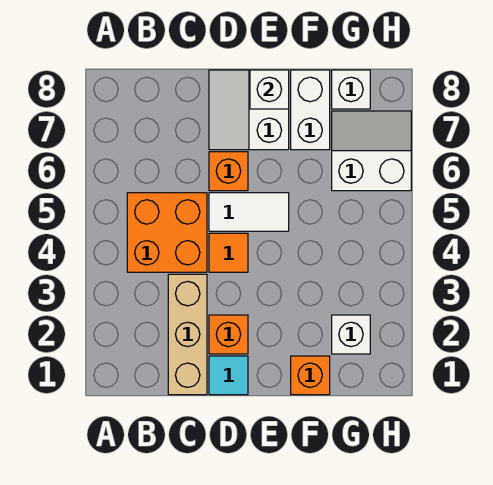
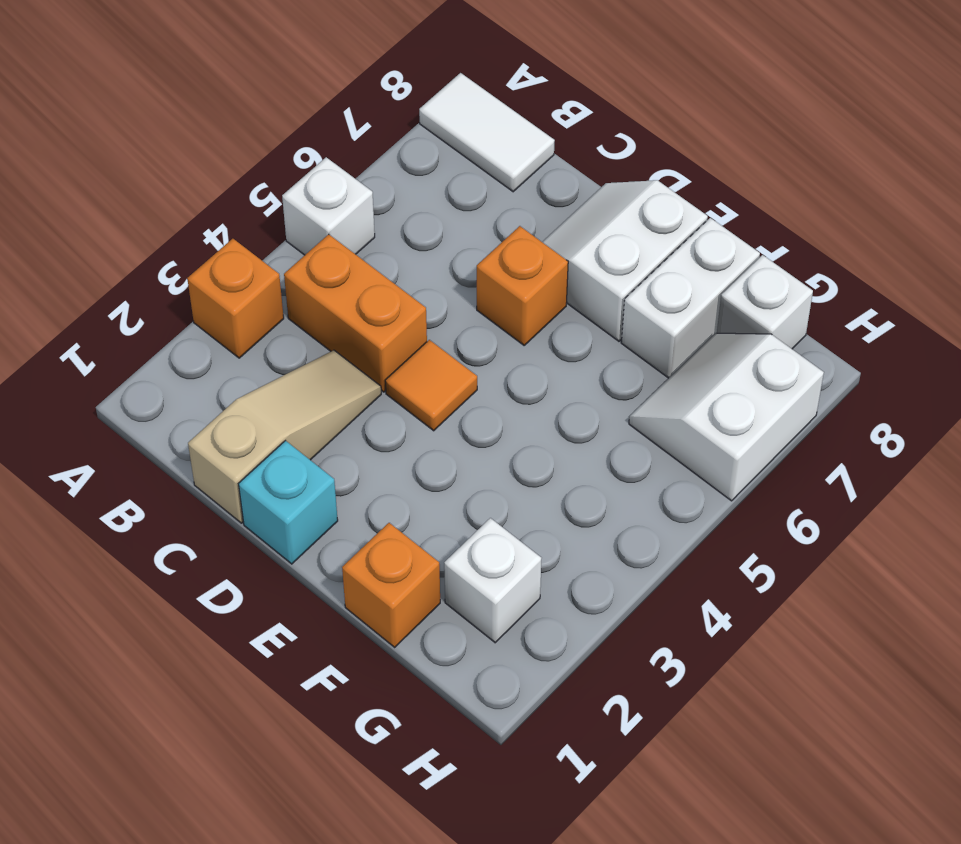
orange 2x2 brick [127,193,207,272] -> orange 1x2 brick [284,234,427,392]
tan 1x3 brick [168,274,207,395] -> tan 1x3 slope [188,350,381,523]
cyan 1x1 tile [209,356,248,395] -> cyan 1x1 brick [239,441,338,564]
orange 1x1 brick [209,315,248,354] -> orange 1x1 brick moved to [187,239,284,358]
white 1x2 tile [209,193,289,231] -> white 1x2 tile moved to [419,73,555,192]
white 1x1 brick [250,70,289,109] -> white 1x1 brick moved to [282,157,375,255]
white 2x2 slope [332,111,411,191] -> white 2x2 slope turned to [629,333,824,501]

